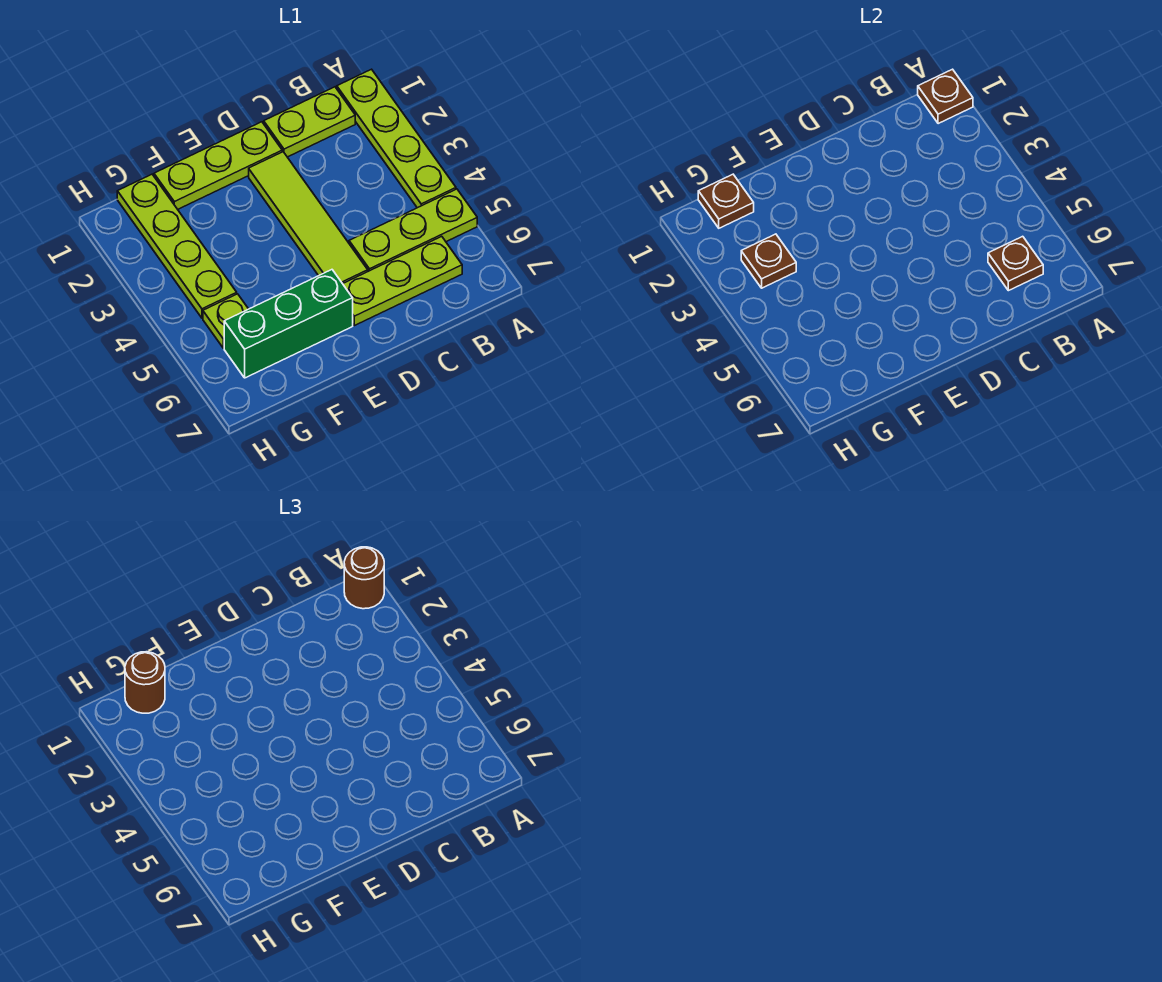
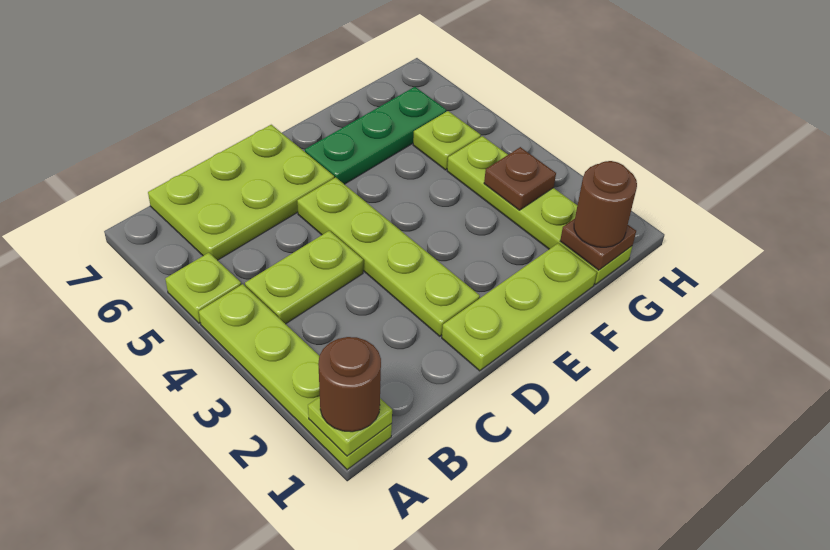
brown 1x1 plate [918,69,973,124] -> lime 1x1 plate [308,397,392,456]
lime 1x3 plate [349,189,477,271] -> lime 1x1 plate [165,253,241,323]
lime 1x2 plate [264,87,355,157] -> lime 1x2 plate moved to [245,231,363,324]
lime 1x3 plate [343,236,462,326] -> lime 2x3 plate [148,125,334,260]
brown 1x1 plate [988,236,1043,291] -> none
lime 1x4 tile [249,152,368,284] -> lime 1x4 plate [297,177,480,336]
green 1x3 brick [224,270,353,378] -> green 1x3 plate [305,87,446,184]

